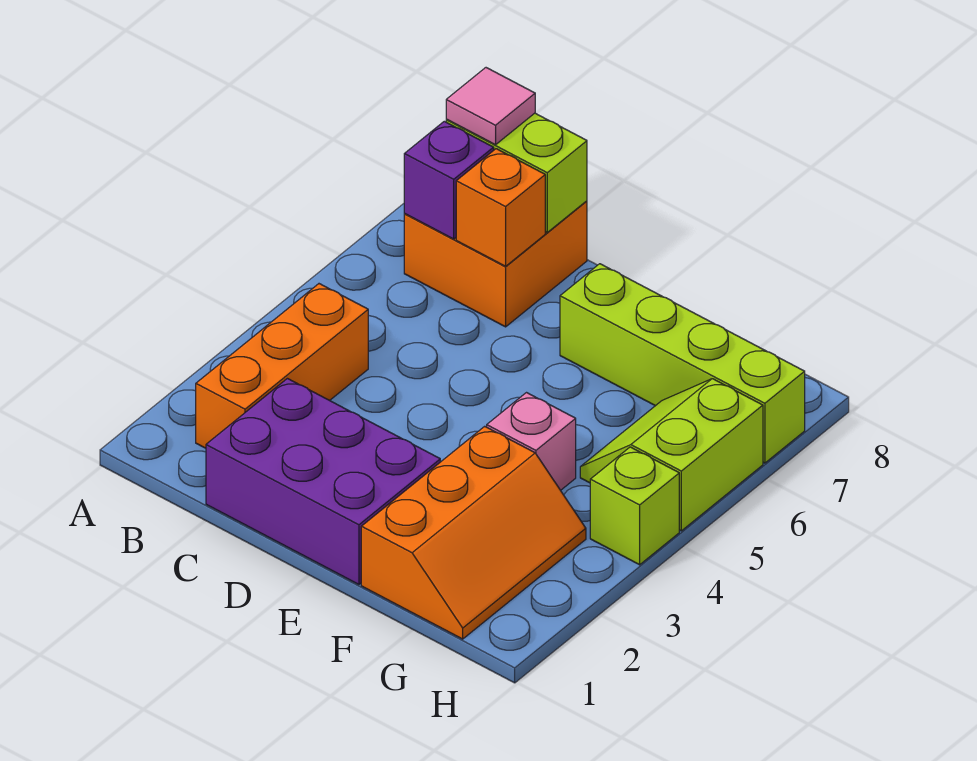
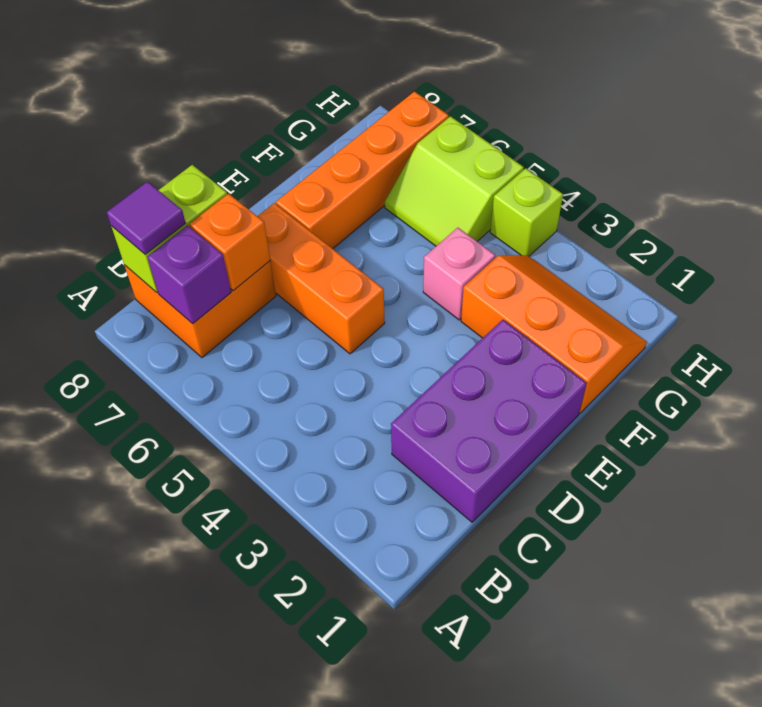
orange 1x3 brick [196,284,368,448] -> orange 1x3 brick moved to [258,203,385,354]
pink 1x1 tile [446,68,535,145] -> purple 1x1 tile [107,182,186,255]
lime 1x4 brick [560,264,805,463] -> orange 1x4 brick [276,92,449,249]

